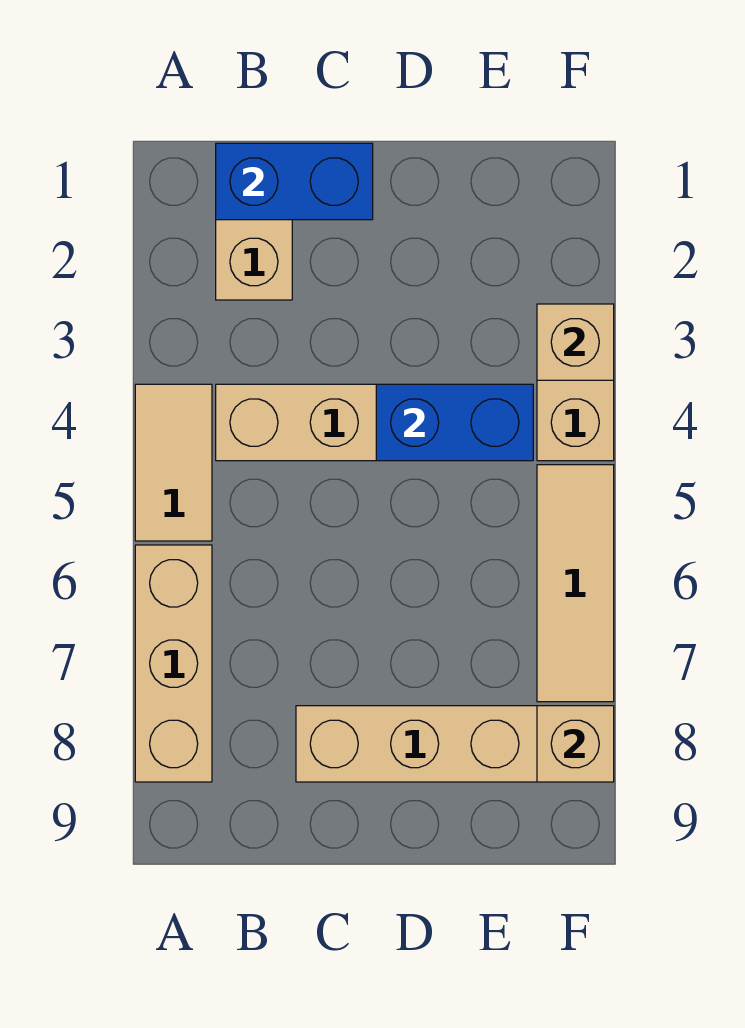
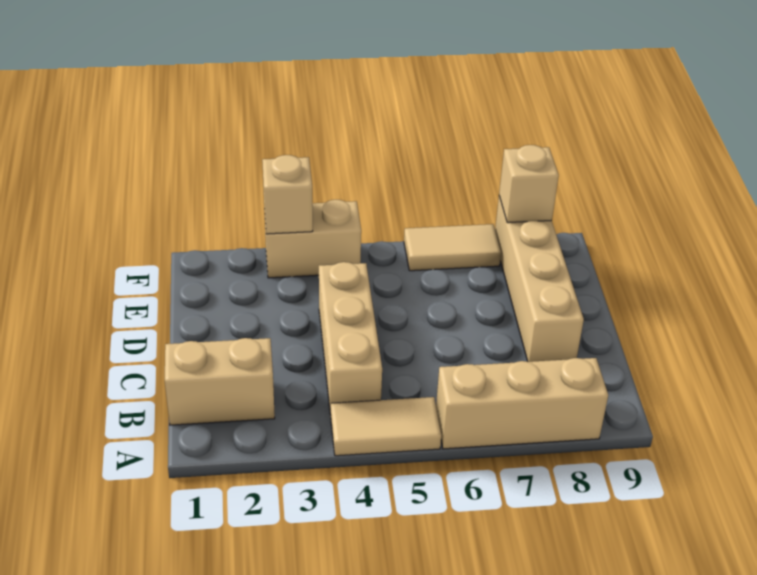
blue 1x2 brick [216,143,373,220] -> none
blue 1x2 brick [376,384,533,461] -> none
tan 1x3 tile [537,465,614,702] -> tan 1x2 tile [404,224,501,271]

